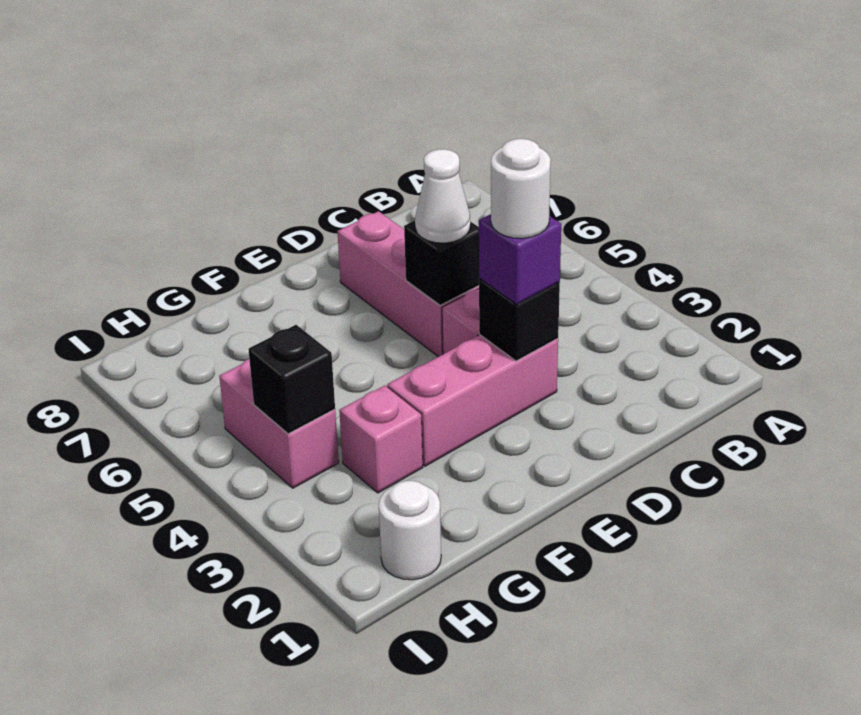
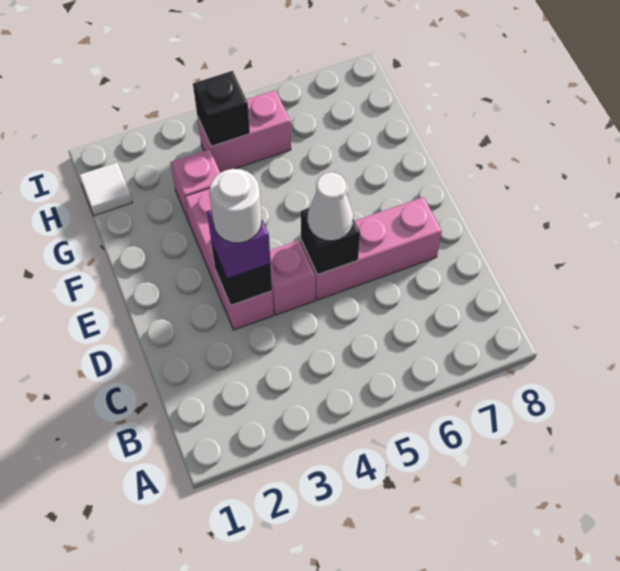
white 1x1 round brick [379,481,441,580] -> white 1x1 tile [79,162,132,216]

